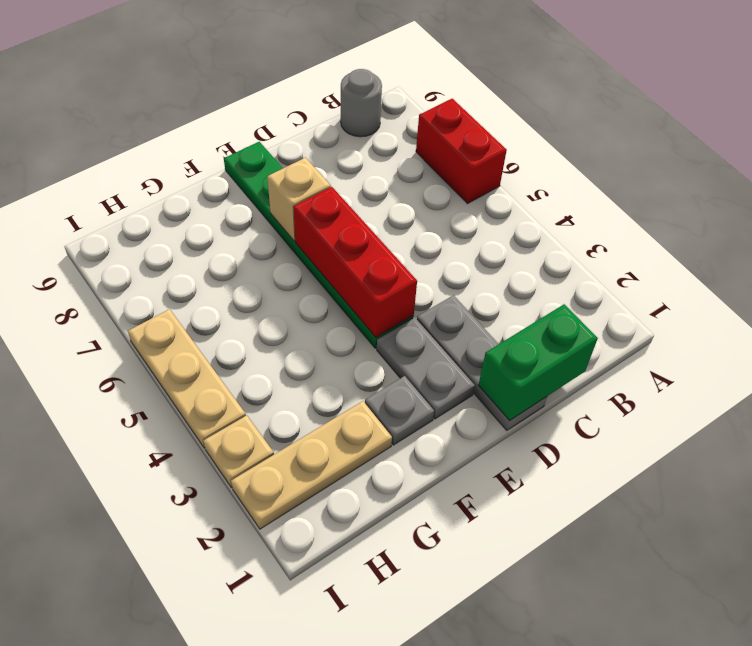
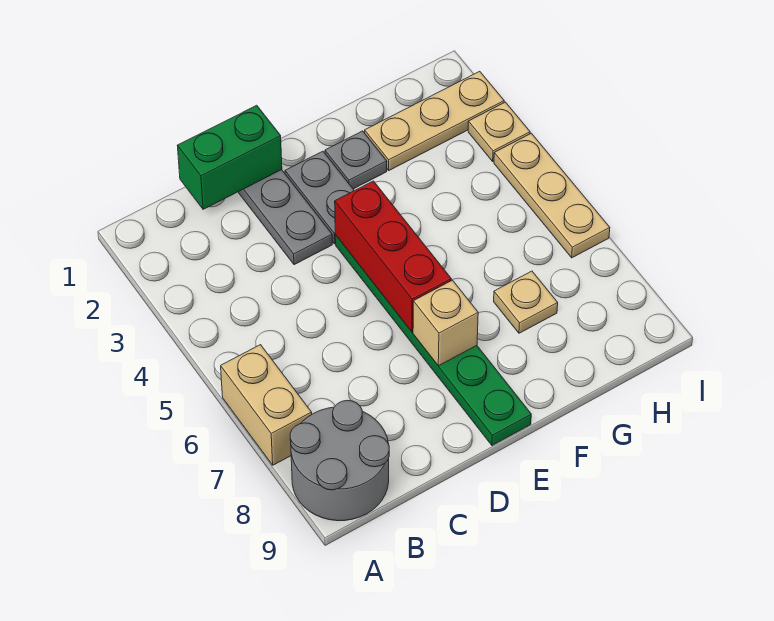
red 1x2 brick [416,99,507,204] -> tan 1x2 brick [221,345,312,465]
grey 1x1 round brick [341,69,382,137] -> grey 2x2 round brick [290,400,389,521]
none -> tan 1x1 plate [494,271,558,333]

